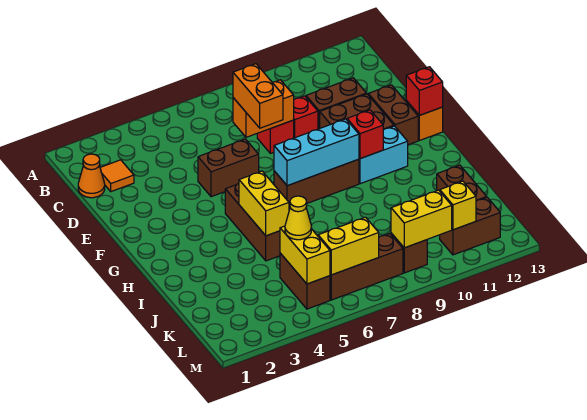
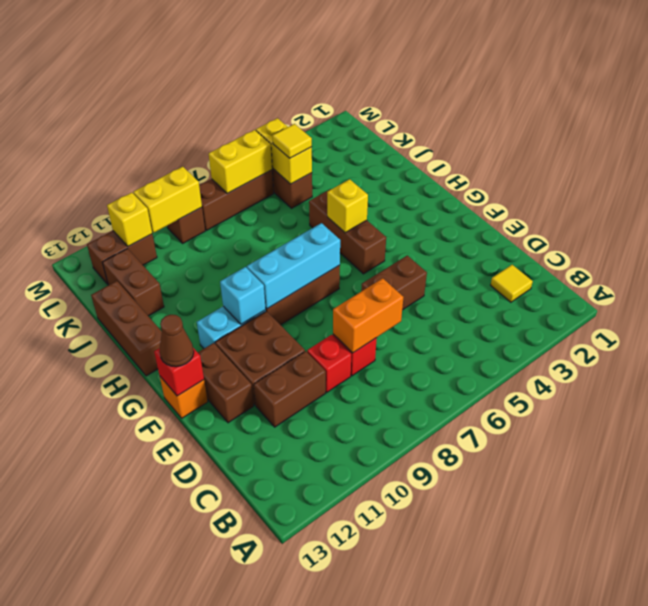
orange 1x1 cone [78,154,105,198] -> none
orange 1x1 tile [100,160,134,192] -> yellow 1x1 tile [491,265,533,302]
orange 1x2 brick [233,64,283,128] -> none
none -> brown 1x1 cone [160,315,194,367]
red 1x1 brick [347,110,383,159] -> cyan 1x1 brick [220,267,266,324]
yellow 1x2 brick [239,171,289,236] -> yellow 1x1 brick [327,179,368,233]
none -> brown 1x3 brick [91,281,162,376]
yellow 1x1 cone [285,196,311,240] -> yellow 1x1 tile [272,124,312,158]

